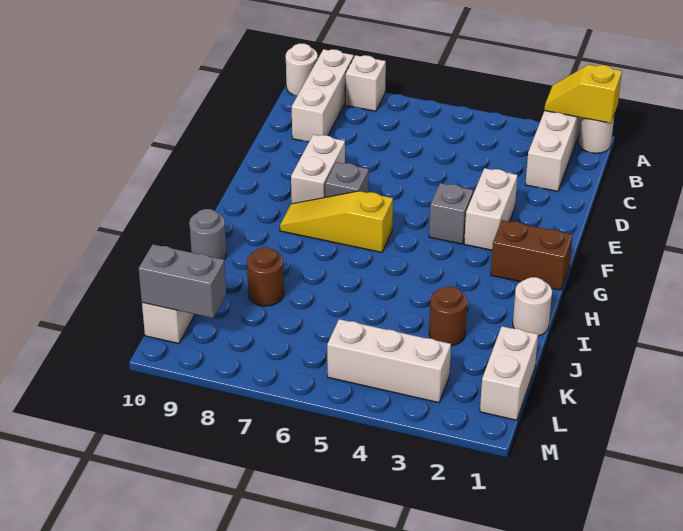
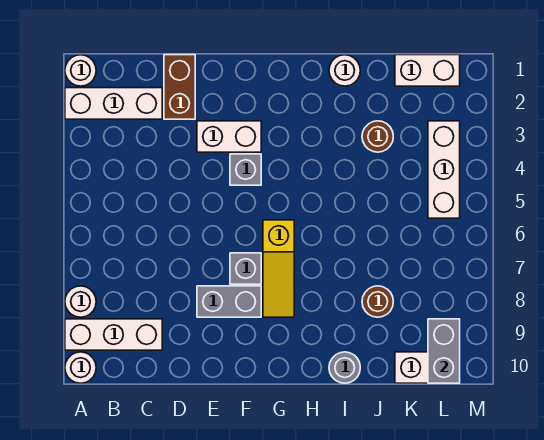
yellow 1x2 slope [544,65,622,123] -> none
white 1x1 brick [345,55,386,111] -> white 1x1 round brick [65,286,96,317]
white 1x2 brick [291,134,345,204] -> grey 1x2 brick [197,286,261,317]
brown 1x2 brick [491,220,573,290] -> brown 1x2 brick moved to [164,55,195,119]

